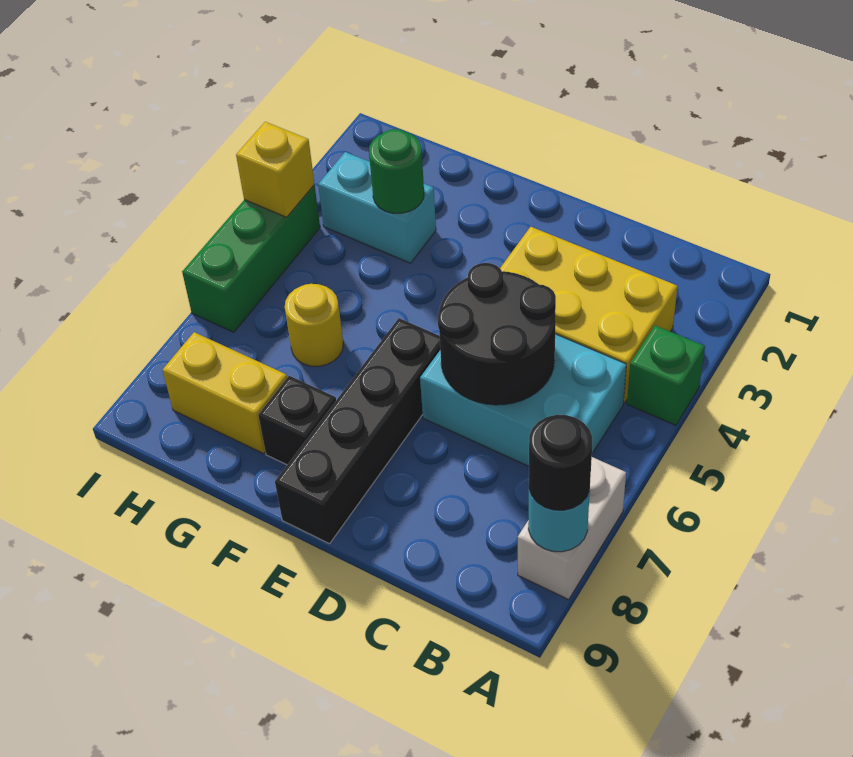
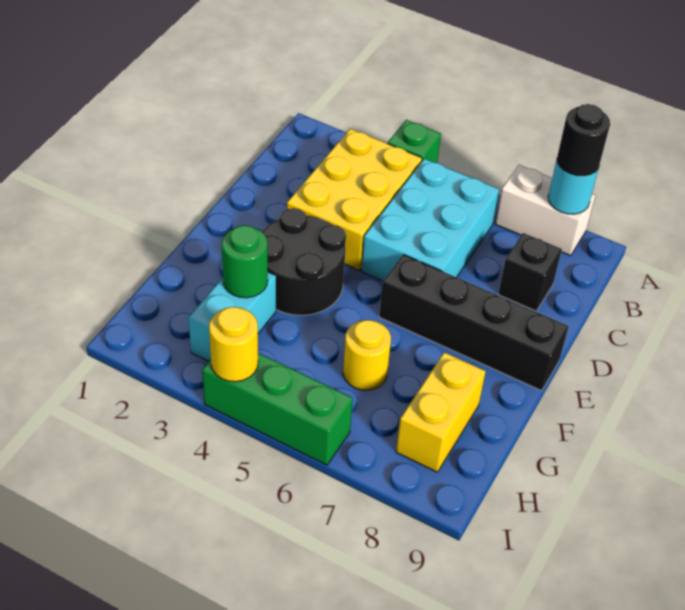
black 2x2 round brick [438,263,556,405] -> black 2x2 round brick moved to [262,208,346,315]
black 1x1 brick [258,376,336,465] -> black 1x1 brick moved to [498,233,562,311]
yellow 1x1 brick [236,122,314,217] -> yellow 1x1 round brick [209,307,258,382]

